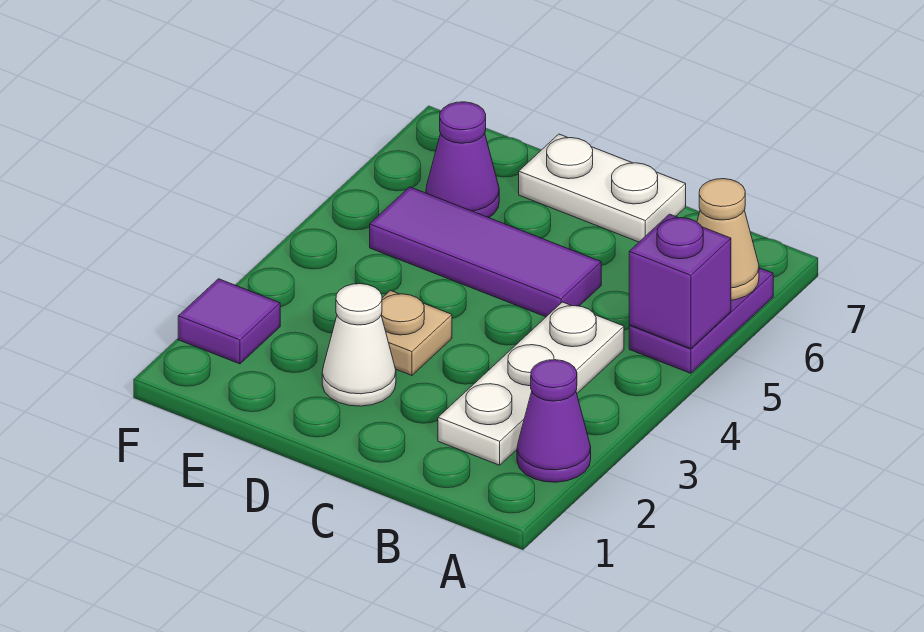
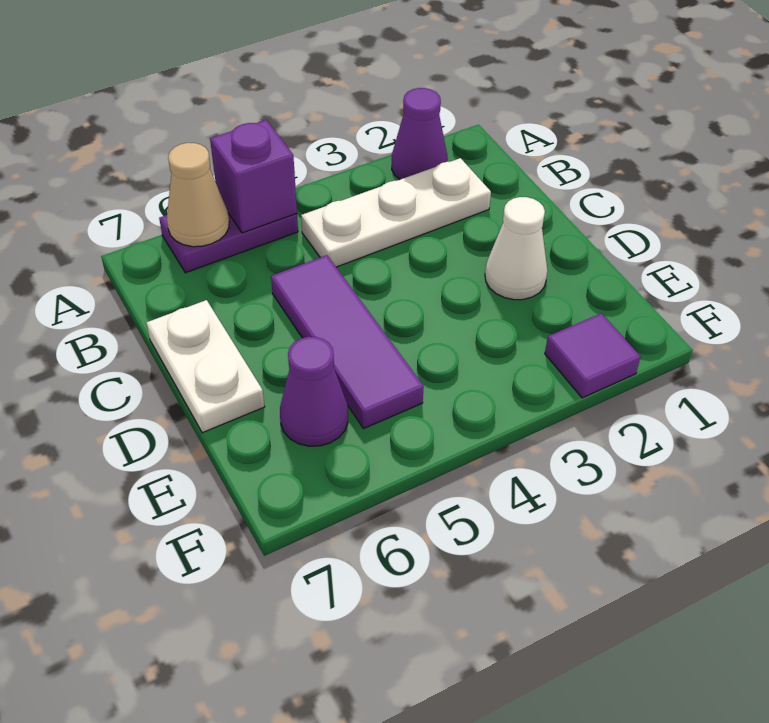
tan 1x1 plate [381,291,452,375] -> none

